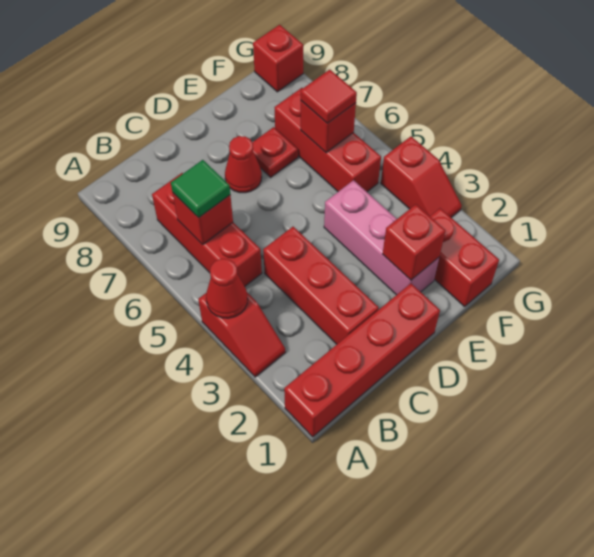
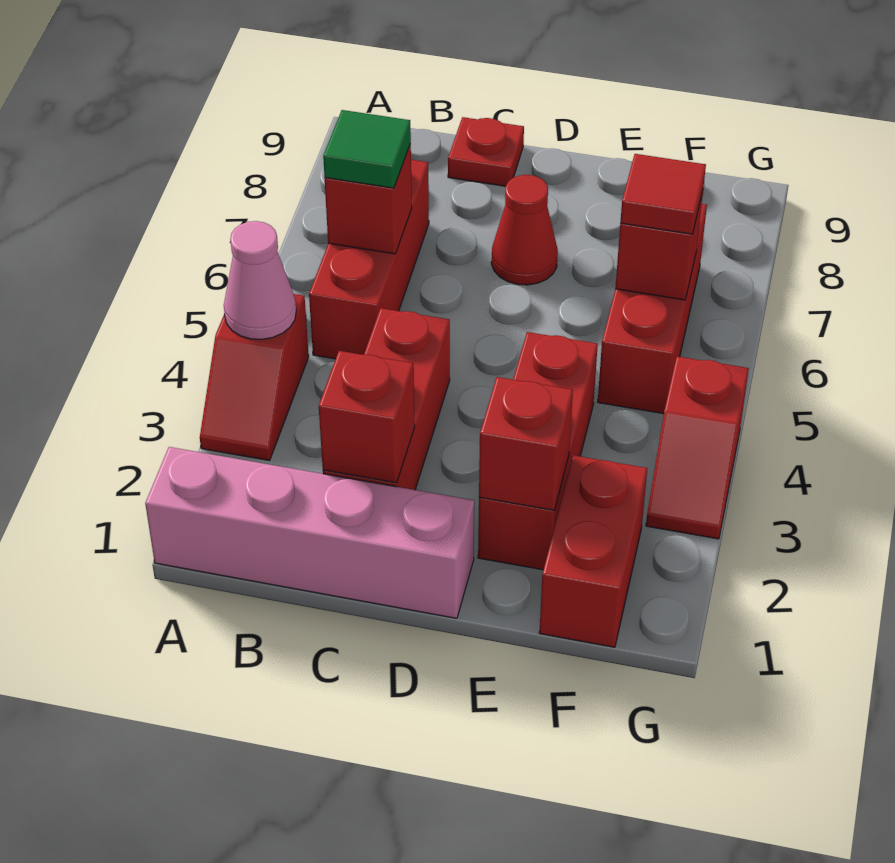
red 1x4 brick [284,283,440,437] -> pink 1x4 brick [145,447,474,618]
red 1x1 cone [206,259,248,318] -> pink 1x1 cone [224,221,296,339]
pink 1x3 brick [324,180,439,295] -> red 1x3 brick [478,332,598,570]
red 1x1 plate [252,127,298,177] -> red 1x1 plate moved to [448,117,524,186]
red 1x1 brick [253,25,303,92] -> red 1x1 brick moved to [319,351,415,483]

